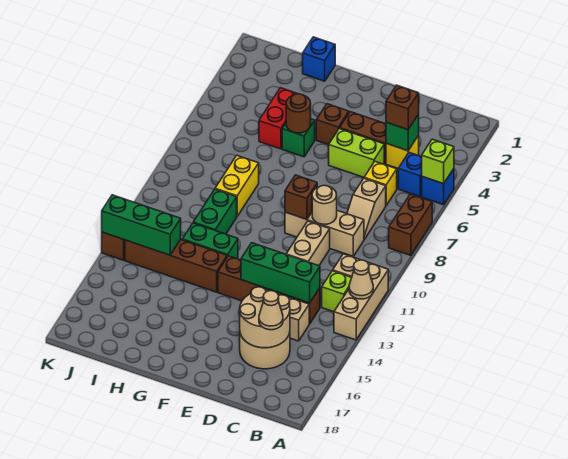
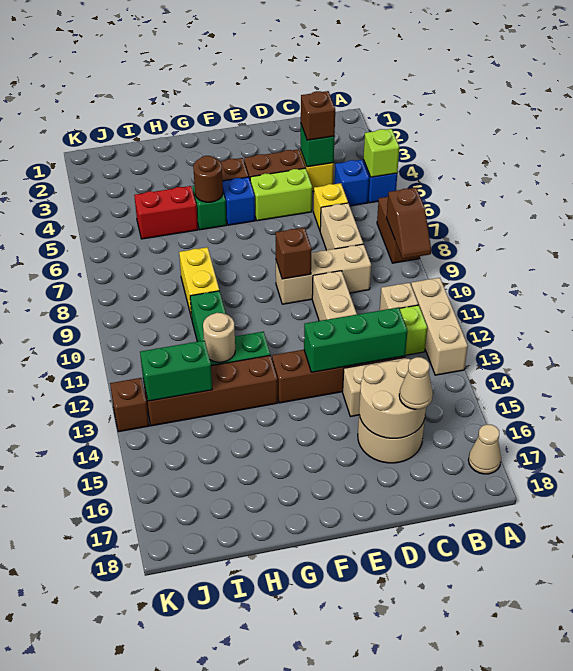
none -> brown 1x2 slope [387,188,431,259]
tan 1x1 cone [349,260,373,299] -> tan 1x1 cone moved to [469,424,501,474]
tan 1x2 slope [347,178,386,239] -> tan 1x2 brick [320,203,363,250]
tan 1x1 round brick [312,185,337,224] -> tan 1x1 round brick moved to [203,313,235,362]
blue 1x1 brick [303,37,335,81] -> blue 1x1 brick moved to [222,177,255,225]
red 1x2 brick [259,88,297,149] -> red 1x2 brick turned to [134,186,198,239]
green 1x3 brick [102,195,181,255] -> green 1x2 brick [140,340,212,401]

